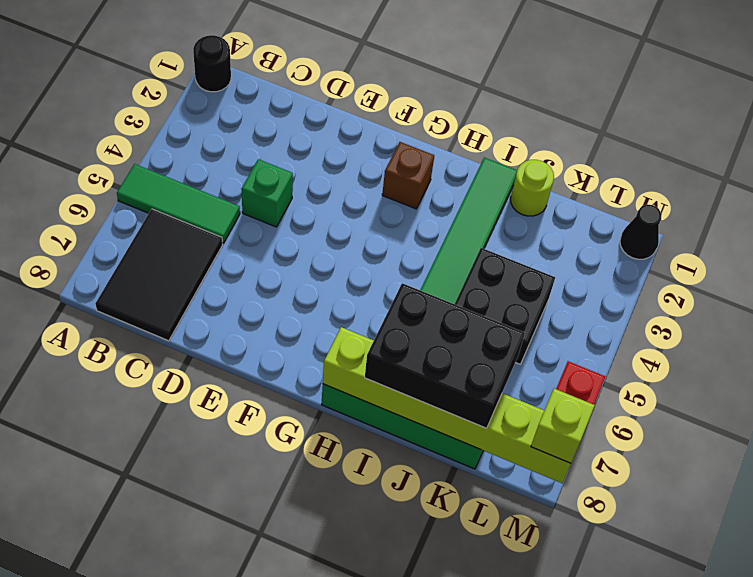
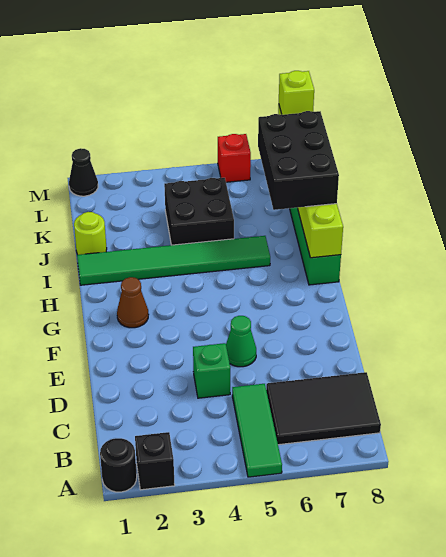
none -> black 1x1 brick [135,432,175,490]
none -> green 1x1 cone [226,316,256,367]
brown 1x1 brick [382,142,434,209] -> brown 1x1 cone [117,277,149,328]

